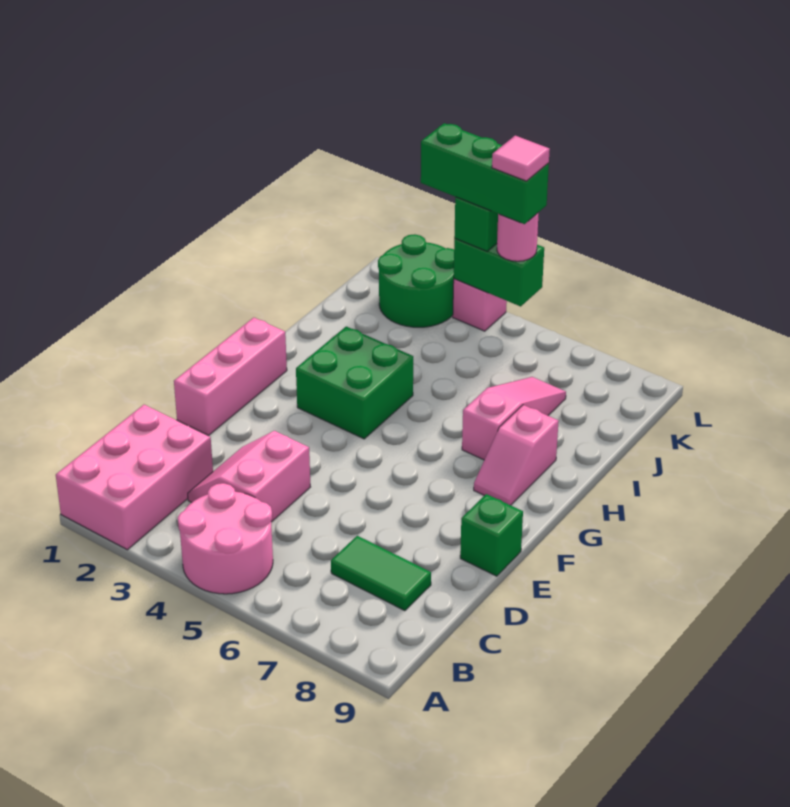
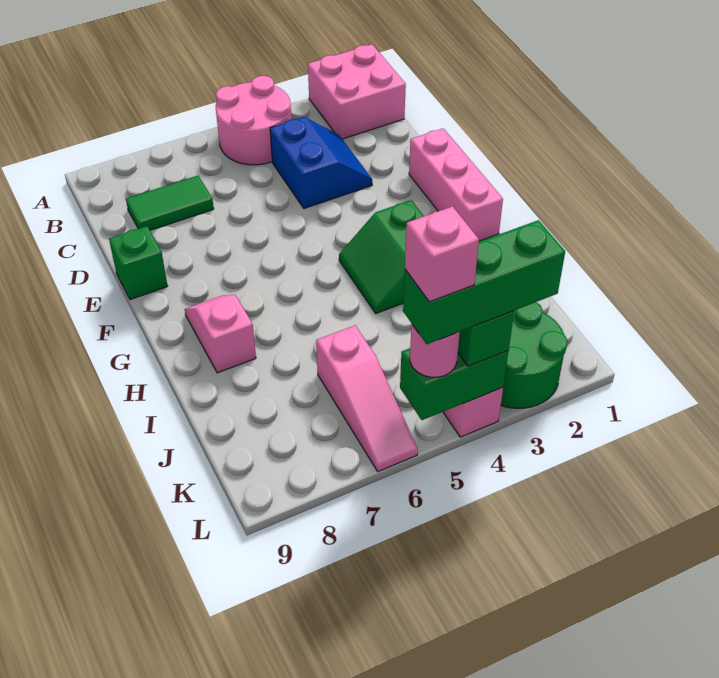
pink 2x3 brick [56,405,213,550] -> pink 2x2 brick [308,44,406,139]
pink 2x2 slope [188,431,310,522] -> blue 2x2 slope [270,117,372,209]
green 2x2 brick [296,327,413,439] -> green 2x2 slope [339,200,424,313]
pink 1x3 slope [462,377,566,460] -> pink 1x3 slope moved to [316,326,418,472]
pink 1x1 tile [492,136,550,181] -> pink 1x1 brick [405,206,479,302]

